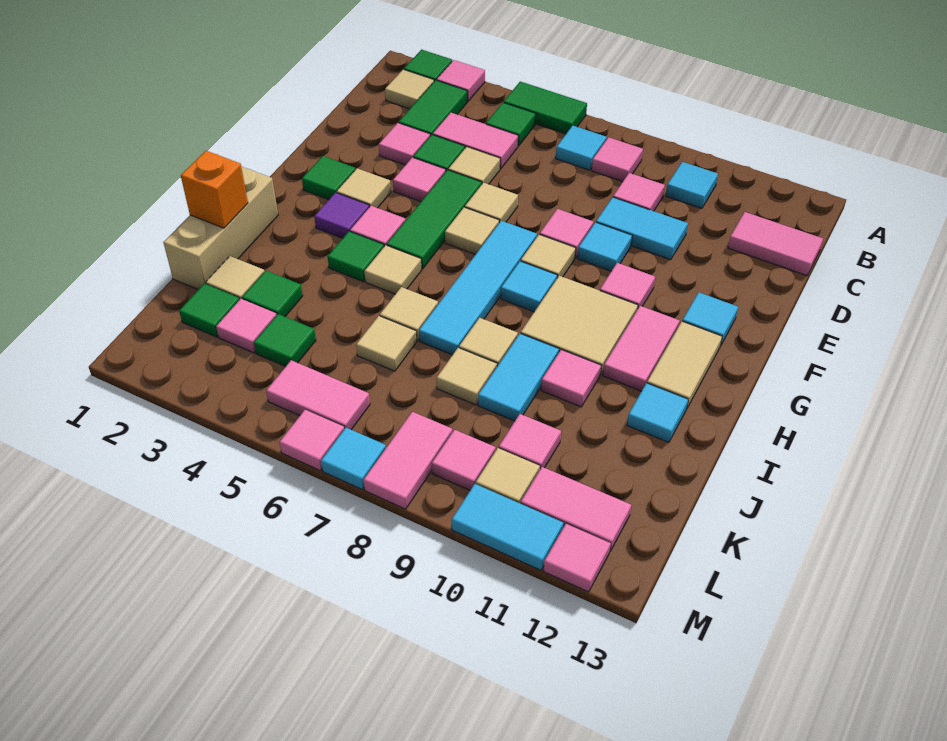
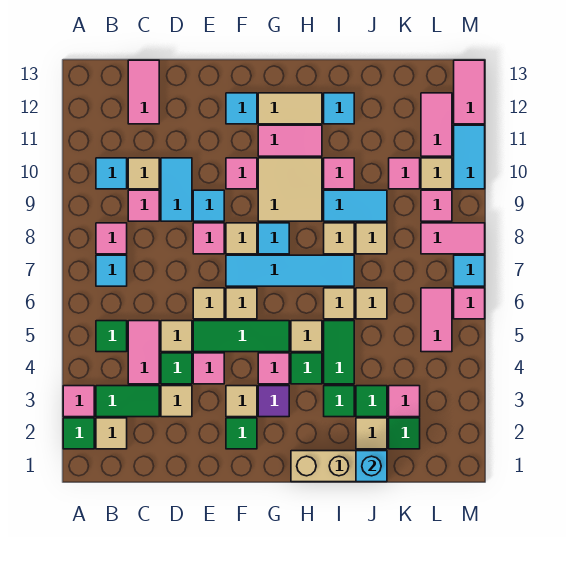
green 1x2 tile [504,82,587,134] -> green 1x2 tile moved to [324,321,354,384]
none -> tan 1x1 tile [128,158,159,189]
pink 1x1 tile [379,123,430,165] -> tan 1x1 tile [161,386,192,417]
orange 1x1 brick [181,151,248,228] -> none
none -> cyan 1x1 brick [356,451,387,482]
green 1x1 tile [254,314,316,367] -> green 1x1 tile moved to [324,386,354,417]
pink 1x1 tile [544,524,611,592] -> pink 1x2 tile [454,60,485,124]

